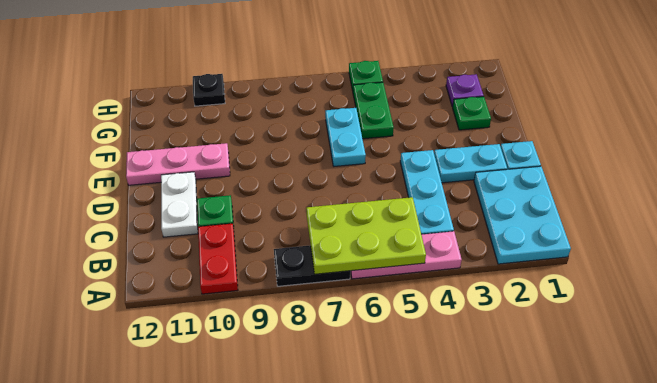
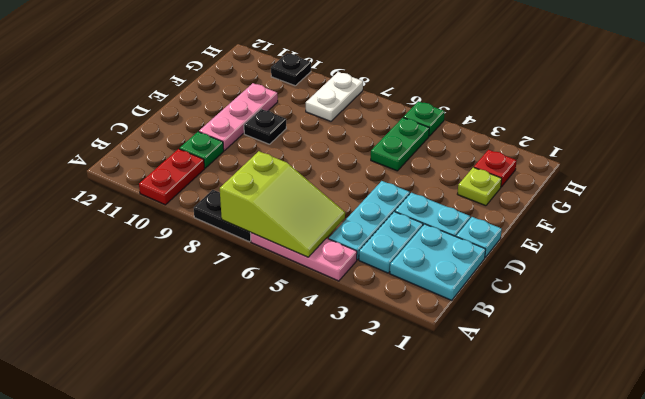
cyan 2x3 plate [474,166,571,264] -> cyan 2x2 plate [390,224,486,300]
lime 2x3 plate [306,197,426,274] -> lime 2x3 slope [220,151,345,257]
white 1x2 plate [161,172,198,237] -> white 1x2 plate moved to [306,72,363,121]
cyan 1x2 plate [325,108,366,166] -> cyan 1x2 plate moved to [359,212,423,273]
none -> black 1x1 plate [244,109,286,144]
pink 1x3 plate [126,143,230,185] -> pink 1x3 plate turned to [199,83,278,151]
green 1x1 plate [453,97,491,130] -> lime 1x1 plate [458,167,502,206]
purple 1x1 plate [446,74,484,107] -> red 1x1 plate [474,150,517,187]

